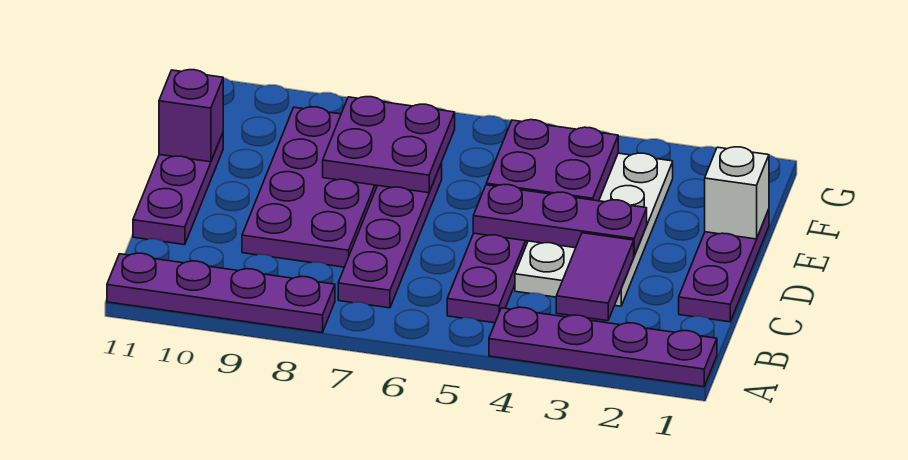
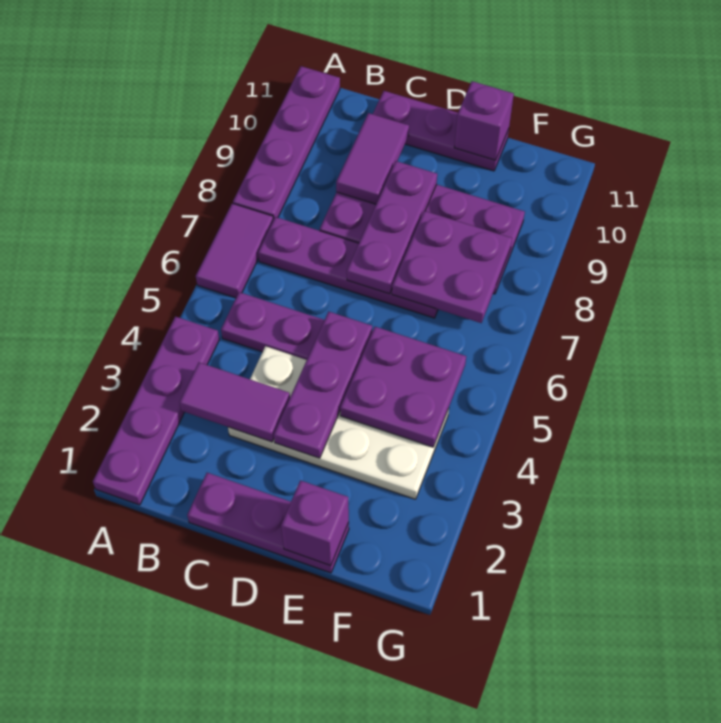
none -> purple 1x2 tile [196,203,273,298]
none -> purple 1x2 tile [336,113,409,204]
none -> purple 1x3 plate [347,161,437,294]
white 1x1 brick [705,147,769,239] -> purple 1x1 brick [281,480,349,566]

